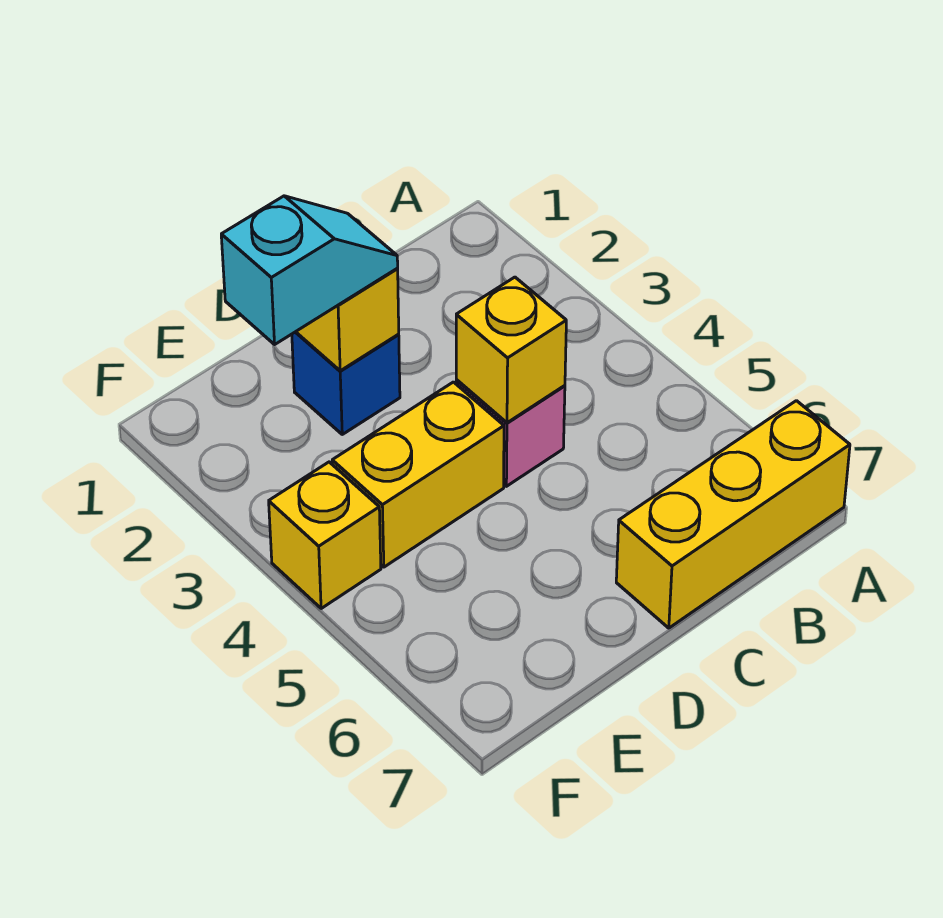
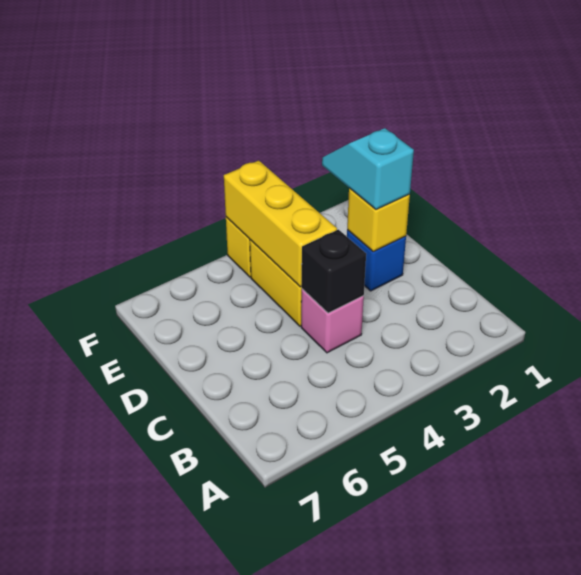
yellow 1x3 brick [616,401,850,628] -> yellow 1x3 brick moved to [224,160,337,287]
yellow 1x1 brick [456,277,566,423] -> black 1x1 brick [302,230,366,313]
cyan 1x2 slope [221,196,398,344] -> cyan 1x2 slope turned to [322,128,414,209]

